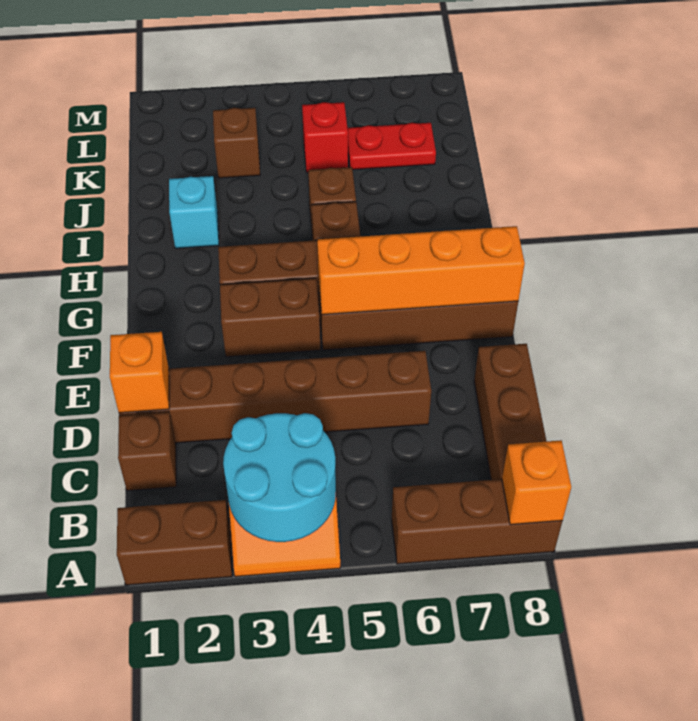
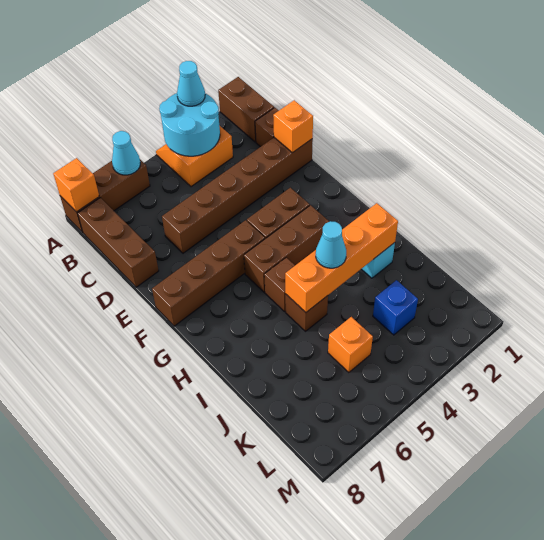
brown 1x2 brick [117,500,232,585] -> brown 1x2 brick turned to [218,77,274,142]
none -> cyan 1x1 cone [177,61,205,106]
none -> cyan 1x1 cone [112,131,140,175]
orange 1x4 brick [317,226,525,315] -> orange 1x4 brick moved to [285,203,398,312]
none -> cyan 1x1 cone [316,221,346,268]
brown 1x1 brick [213,108,260,178] -> blue 1x1 brick [373,280,418,335]
red 1x1 brick [302,102,348,173] -> orange 1x1 brick [328,317,373,372]
red 1x2 plate [348,123,436,170] -> none

